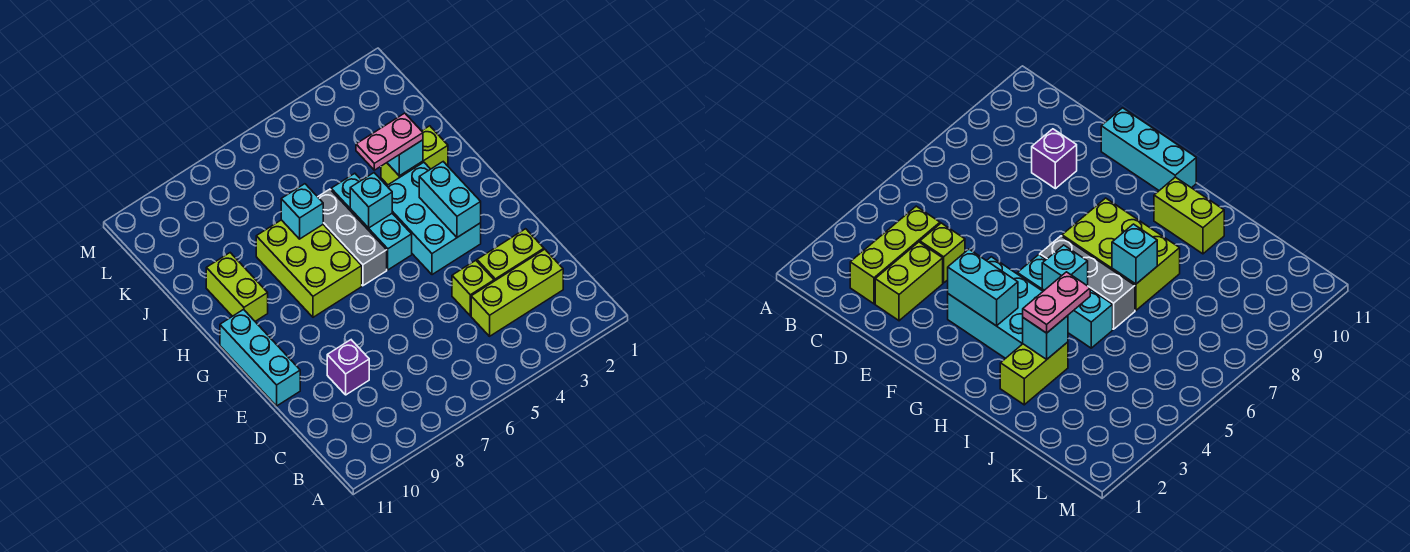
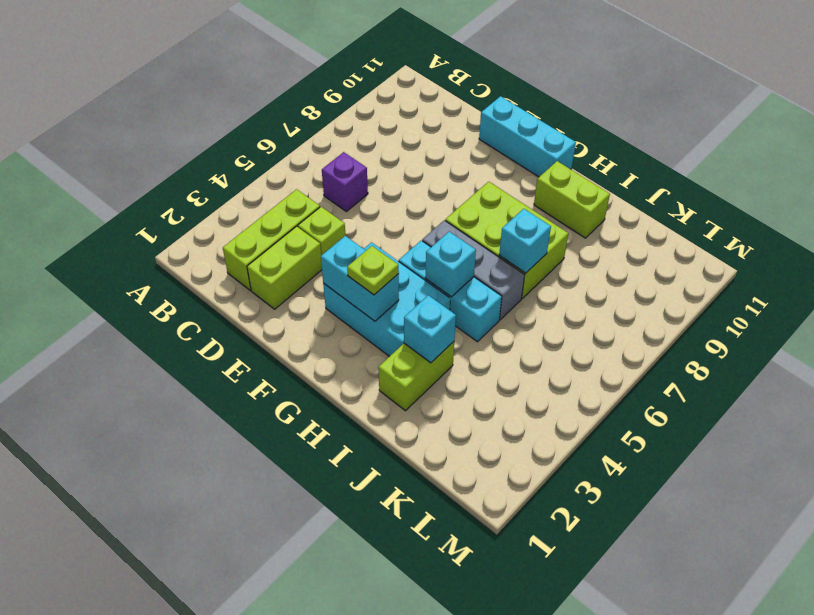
purple 1x1 brick [327,340,369,395] -> purple 1x1 brick moved to [322,152,368,211]
none -> lime 1x1 plate [347,246,399,295]
pink 1x2 plate [356,113,423,170] -> none

